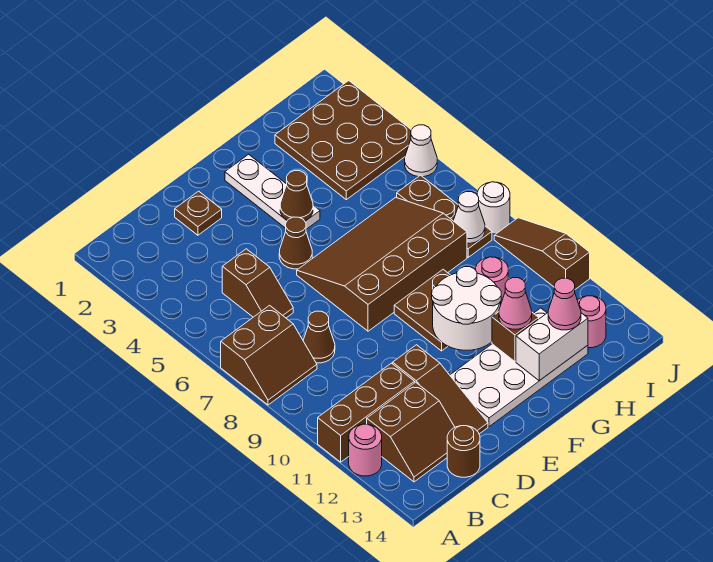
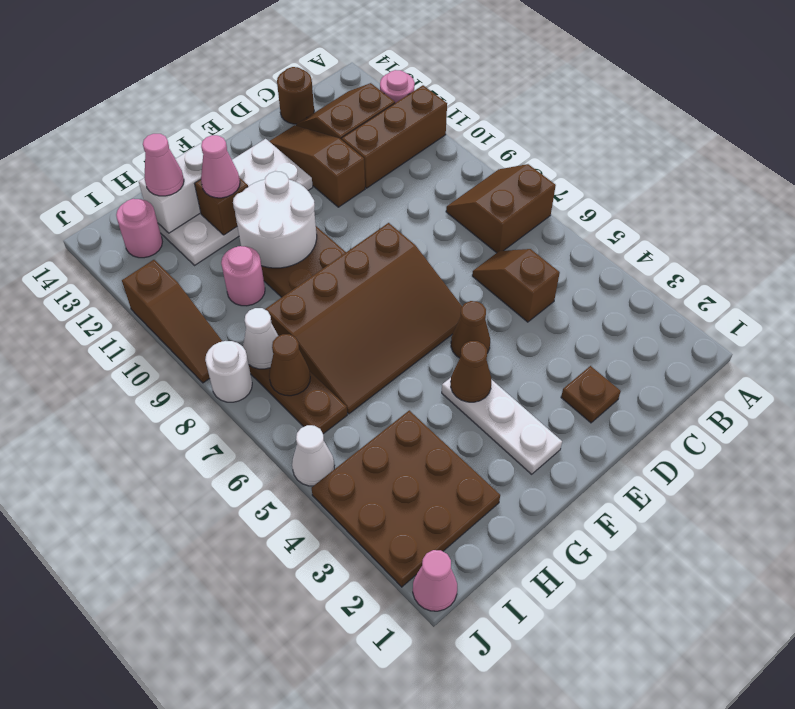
brown 1x1 cone [303,311,335,363] -> brown 1x1 cone moved to [269,334,310,396]
none -> pink 1x1 cone [413,550,457,611]

